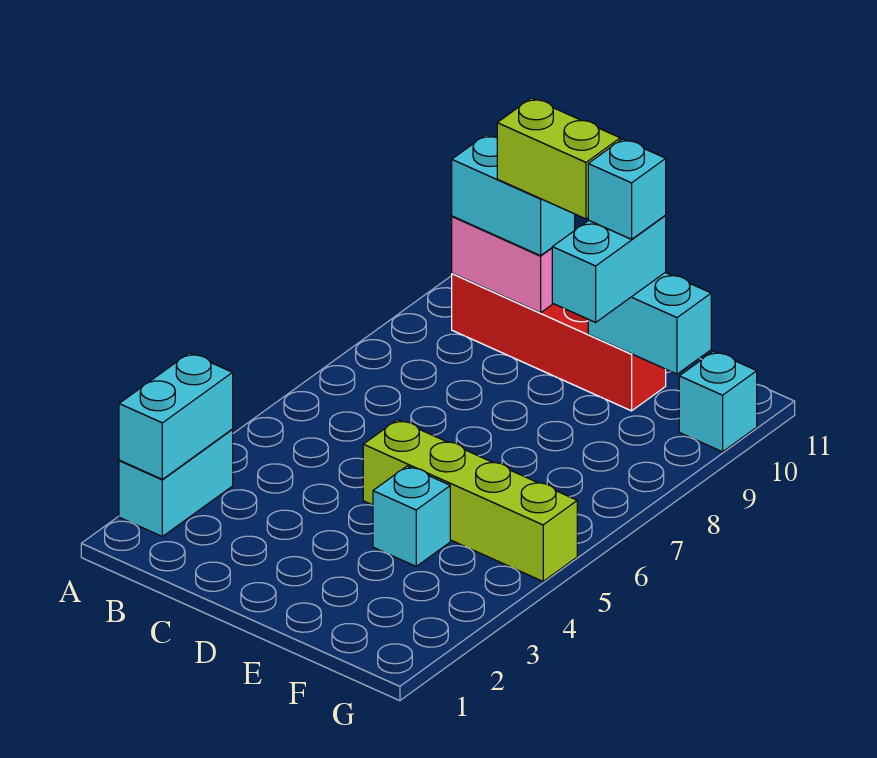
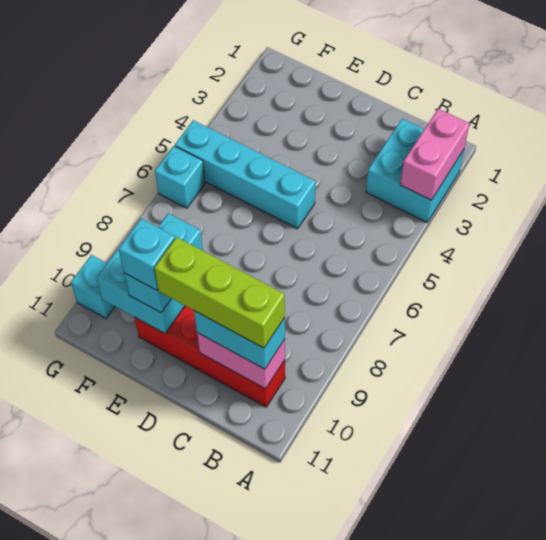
cyan 1x2 brick [119,430,233,536] -> cyan 2x2 brick [366,119,464,222]
cyan 1x2 brick [119,353,233,479] -> pink 1x2 brick [400,109,470,200]
lime 1x2 brick [497,98,620,219] -> lime 1x3 brick [154,237,285,348]
lime 1x4 brick [363,420,577,581] -> cyan 1x4 brick [175,120,316,229]
cyan 1x1 brick [373,466,450,566] -> cyan 1x1 brick moved to [155,146,205,208]

